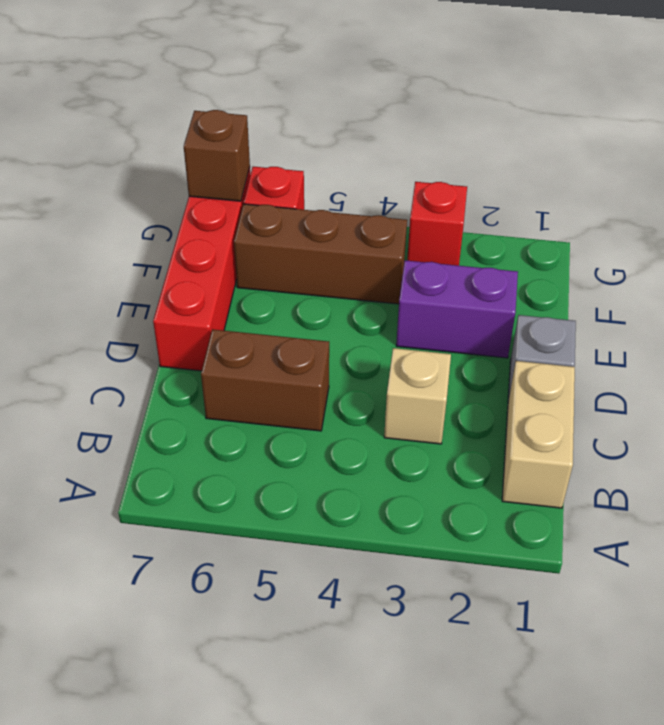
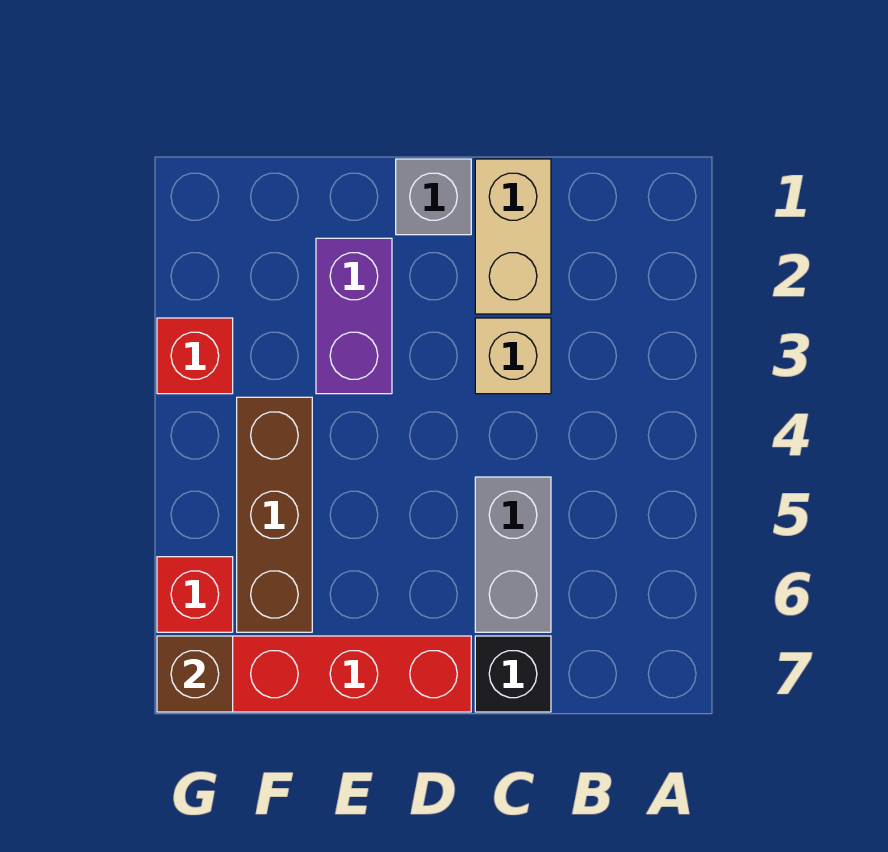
tan 1x2 brick [502,361,575,508] -> tan 1x2 brick turned to [475,159,551,314]
brown 1x2 brick [201,329,329,431] -> grey 1x2 brick [475,477,551,632]
none -> black 1x1 brick [475,636,551,712]

